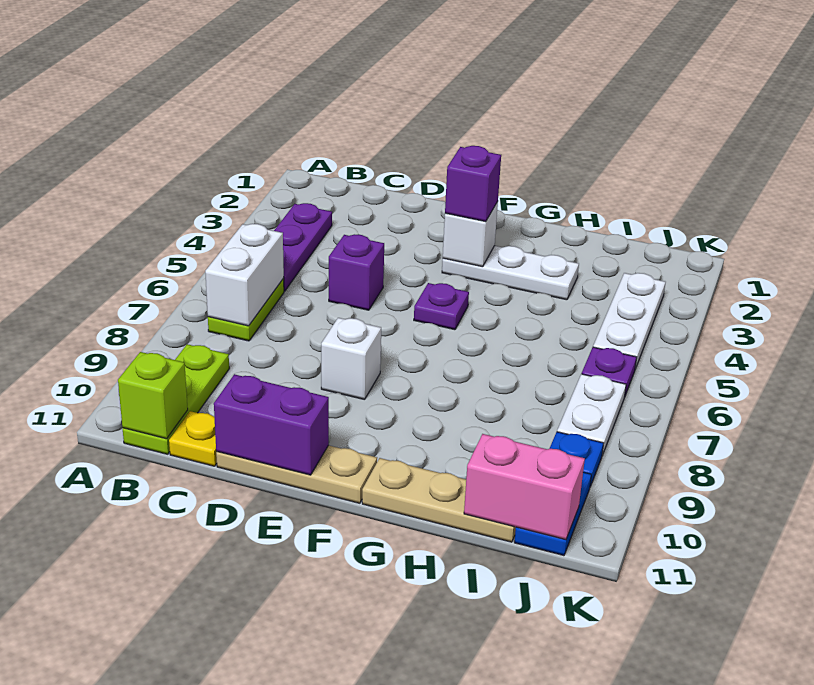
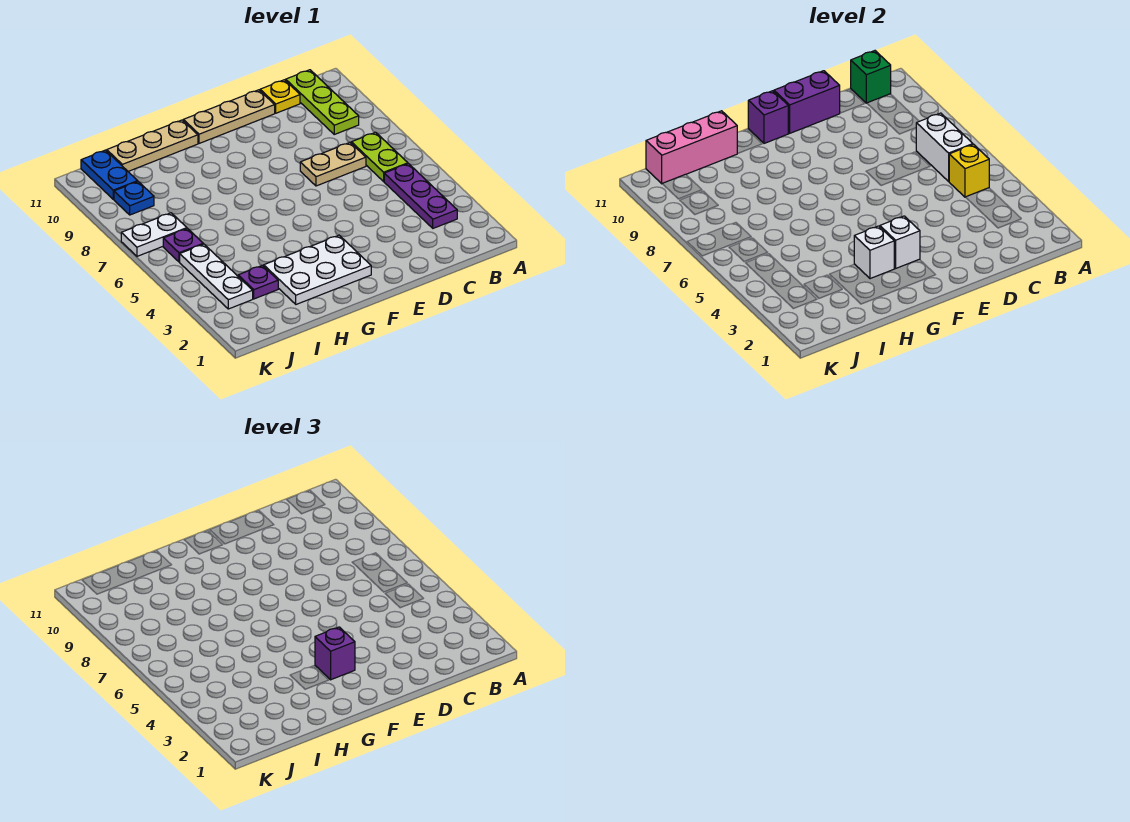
none -> yellow 1x1 brick [949,144,989,197]
lime 1x1 brick [118,352,188,439] -> green 1x1 brick [851,51,891,103]
none -> tan 1x2 plate [300,142,366,186]
purple 1x1 brick [329,234,384,310] -> purple 1x1 brick moved to [748,91,789,143]
white 1x1 brick [321,318,381,400] -> white 1x1 brick moved to [854,226,894,279]
white 1x3 plate [442,246,579,300] -> white 2x3 plate [264,235,371,304]
purple 1x1 plate [414,283,469,330] -> purple 1x1 plate moved to [238,265,278,299]
pink 1x2 brick [464,434,585,540] -> pink 1x3 brick [646,111,737,184]
white 1x2 plate [557,374,626,455] -> white 1x2 plate turned to [121,213,187,256]

